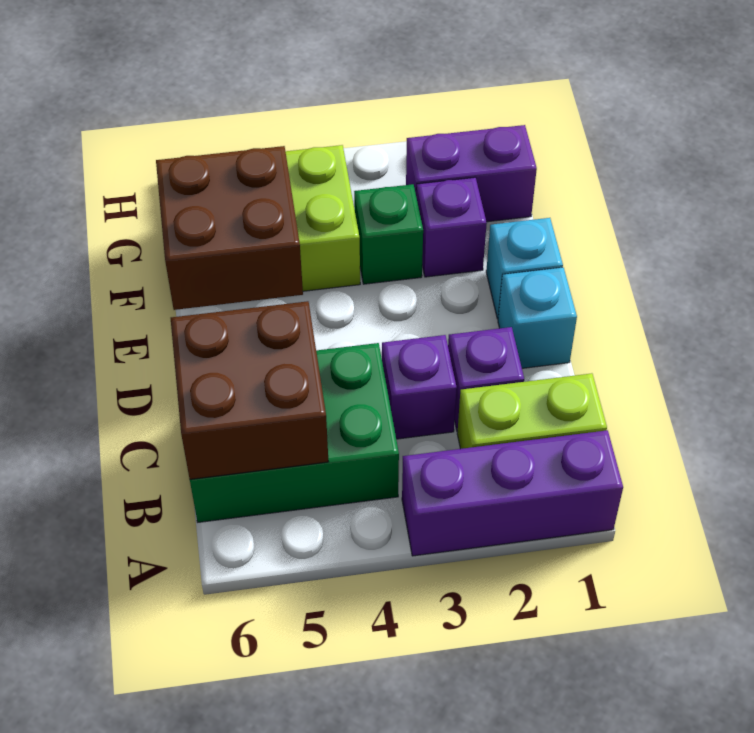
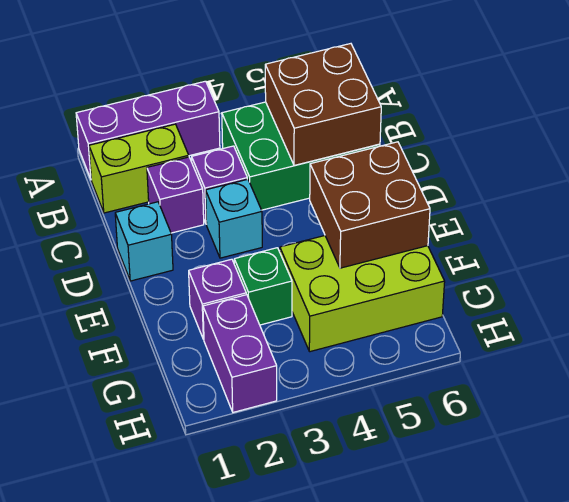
cyan 1x1 brick [486,218,563,319] -> cyan 1x1 brick moved to [206,179,262,258]
purple 1x2 brick [406,125,537,222] -> purple 1x2 brick turned to [203,295,277,412]

